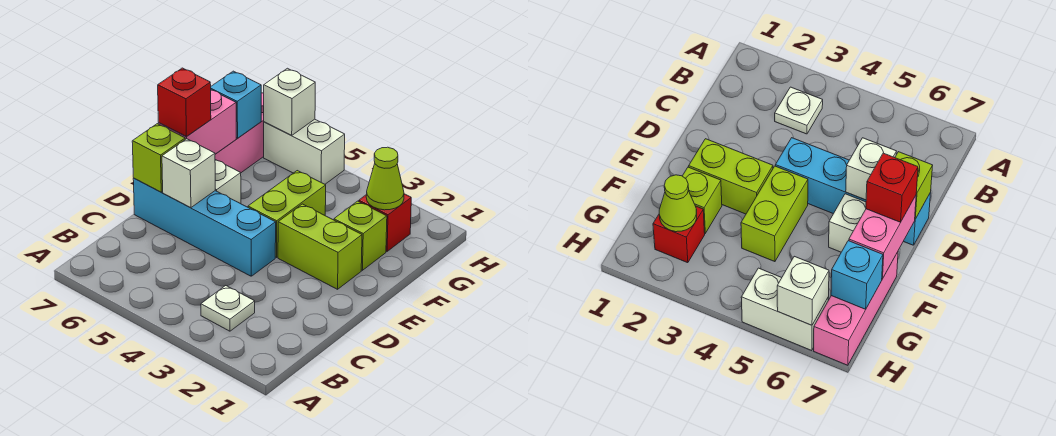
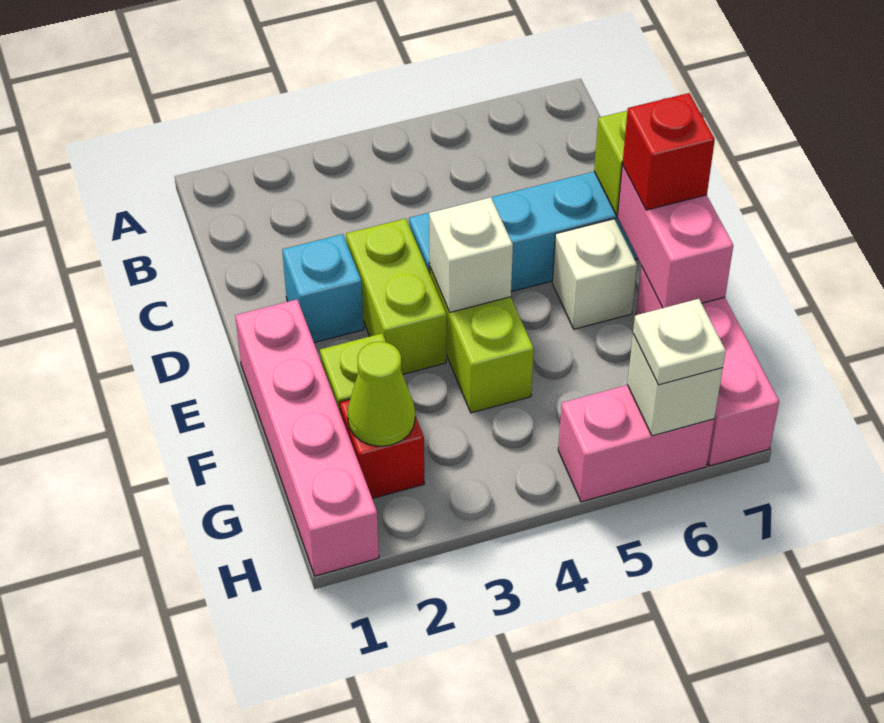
white 1x1 plate [201,286,255,331] -> white 1x1 plate moved to [633,299,726,385]
white 1x1 brick [162,139,215,208] -> white 1x1 brick moved to [429,197,513,312]
none -> pink 1x4 brick [235,300,379,576]
lime 1x2 brick [278,204,362,289] -> lime 1x2 brick turned to [346,219,447,374]
cyan 1x1 brick [211,71,261,138] -> cyan 1x1 brick moved to [282,234,364,343]
white 1x2 brick [264,119,345,184] -> pink 1x2 brick [558,385,714,502]

